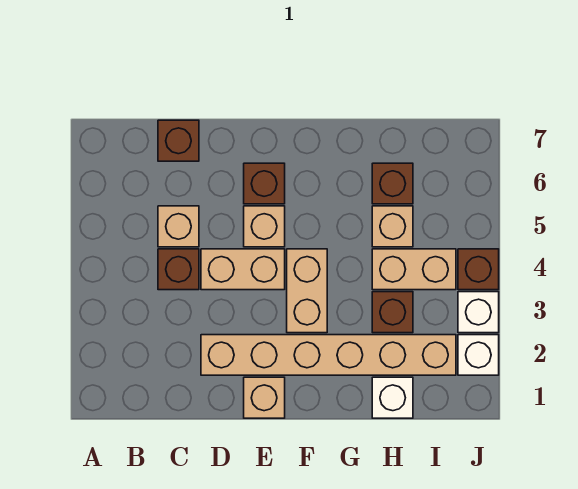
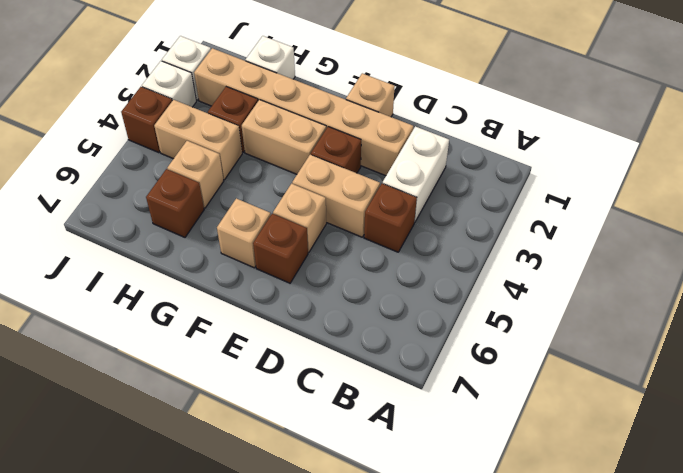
none -> white 1x2 brick [383,126,449,222]
tan 1x1 brick [158,206,199,247] -> tan 1x1 brick moved to [217,198,271,268]
brown 1x1 brick [158,120,199,161] -> brown 1x1 brick moved to [311,127,361,173]
tan 1x2 brick [287,249,327,333] -> tan 1x2 brick turned to [242,100,326,174]

